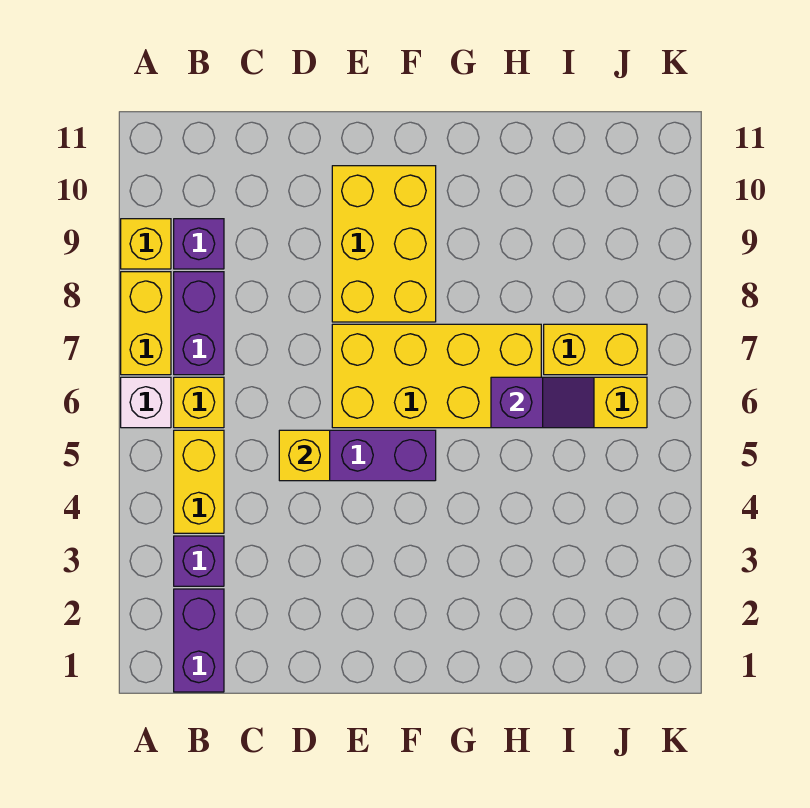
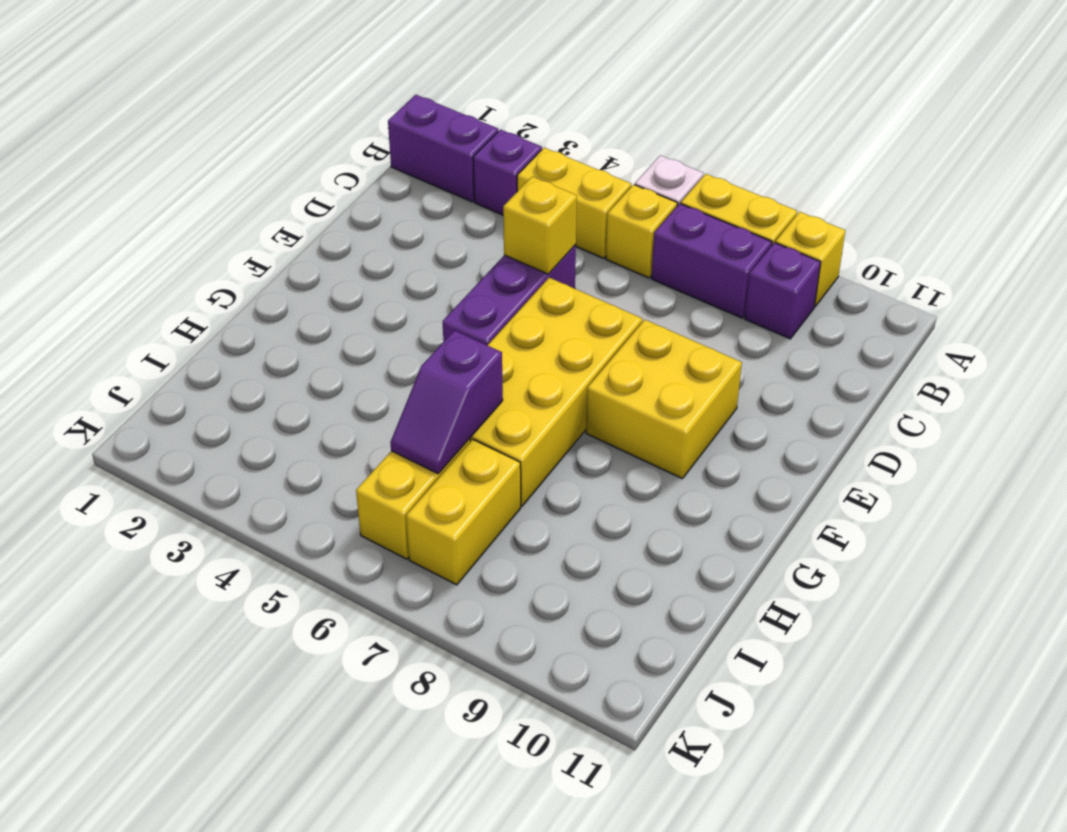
yellow 2x3 brick [332,166,436,322] -> yellow 2x2 brick [586,320,742,479]

